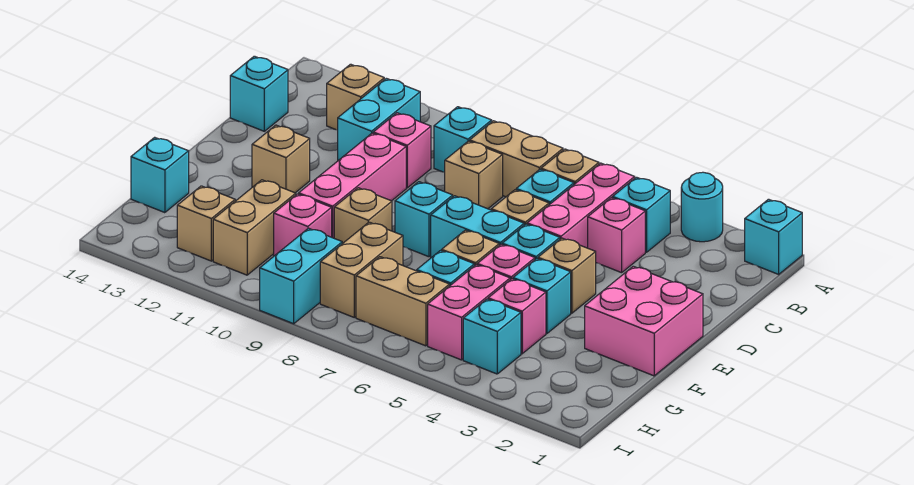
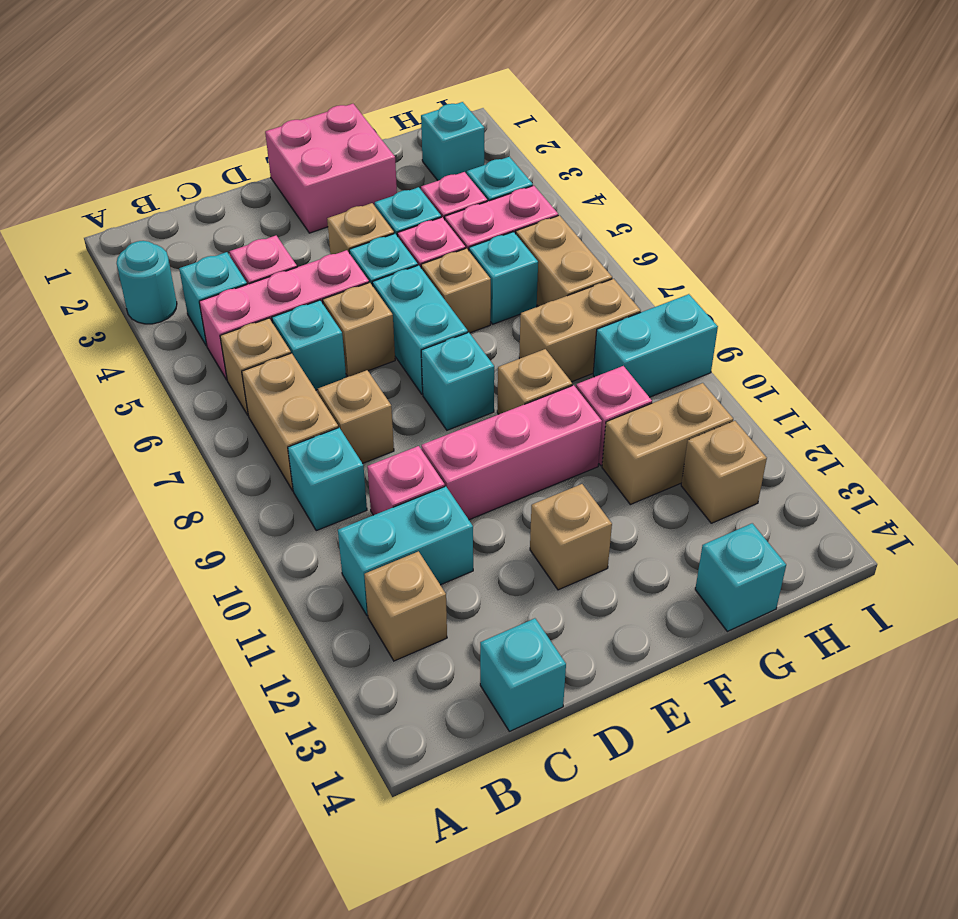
cyan 1x1 brick [745,199,802,274] -> cyan 1x1 brick moved to [421,102,484,181]

